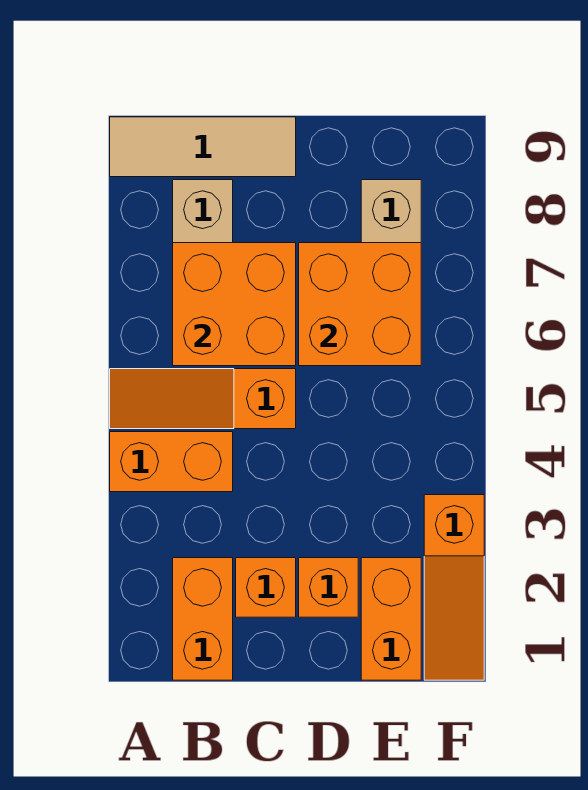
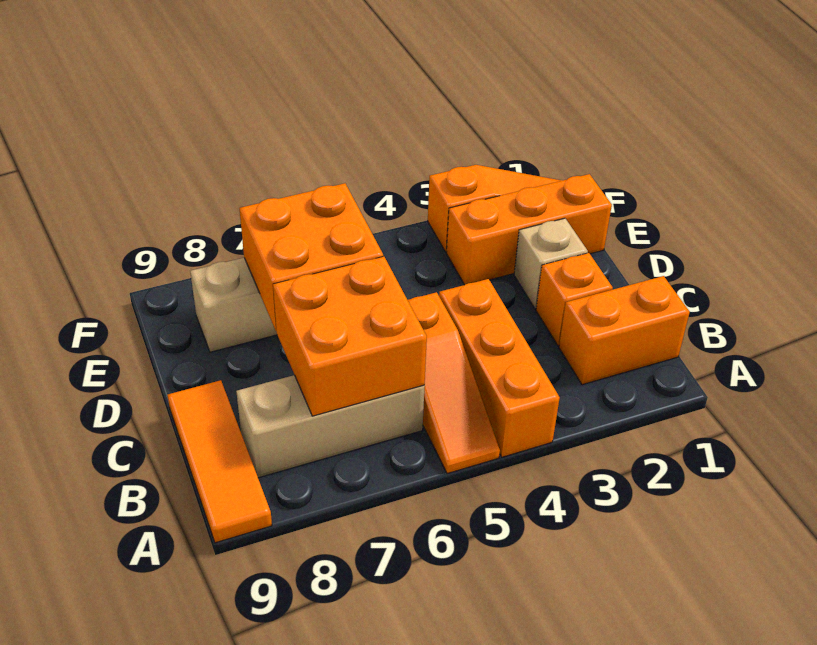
orange 1x2 brick [110,432,233,492] -> orange 1x3 brick [439,279,560,457]
tan 1x3 tile [110,117,296,177] -> orange 1x3 tile [168,380,272,543]
orange 1x1 brick [299,558,358,617] -> tan 1x1 brick [514,218,588,309]
orange 1x2 brick [361,558,421,680] -> orange 1x3 brick [446,174,612,285]

